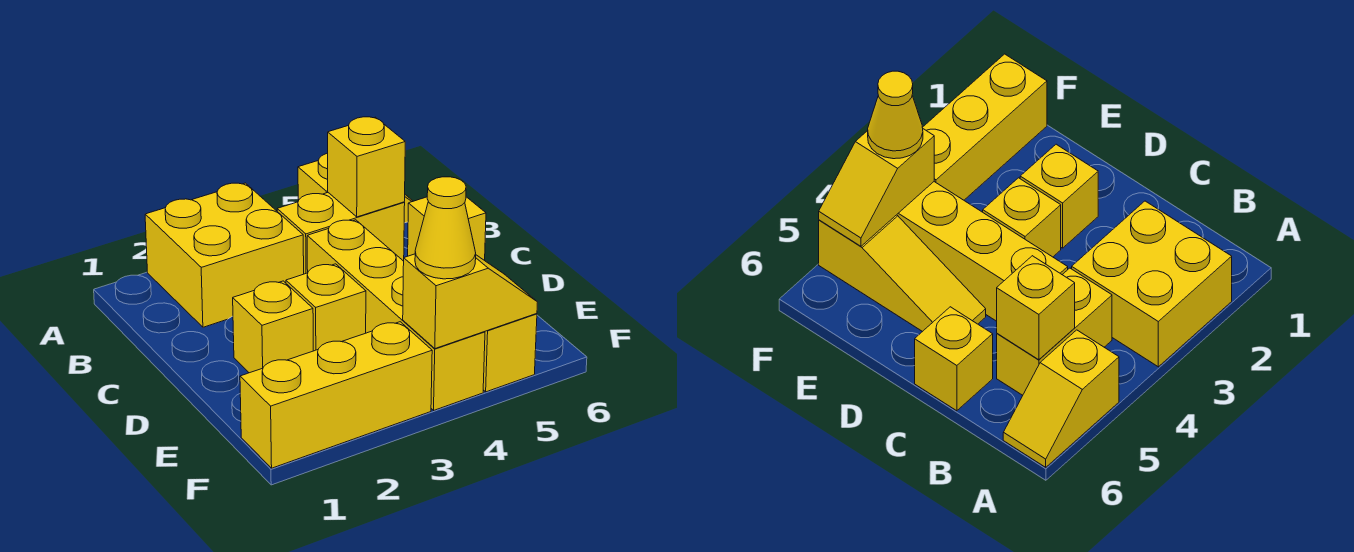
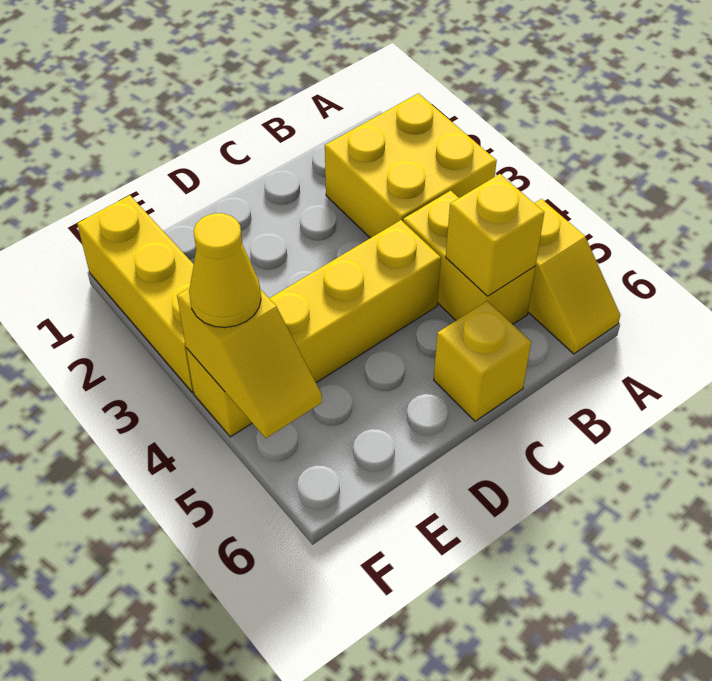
yellow 1x1 brick [233,281,313,373] -> none
yellow 1x1 brick [286,264,366,351] -> none
yellow 1x3 slope [483,314,537,392] -> none

